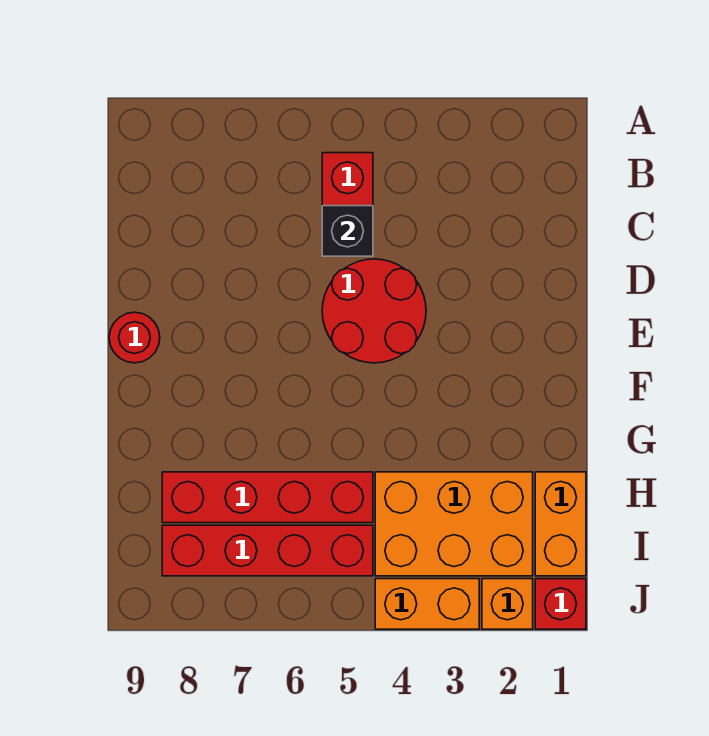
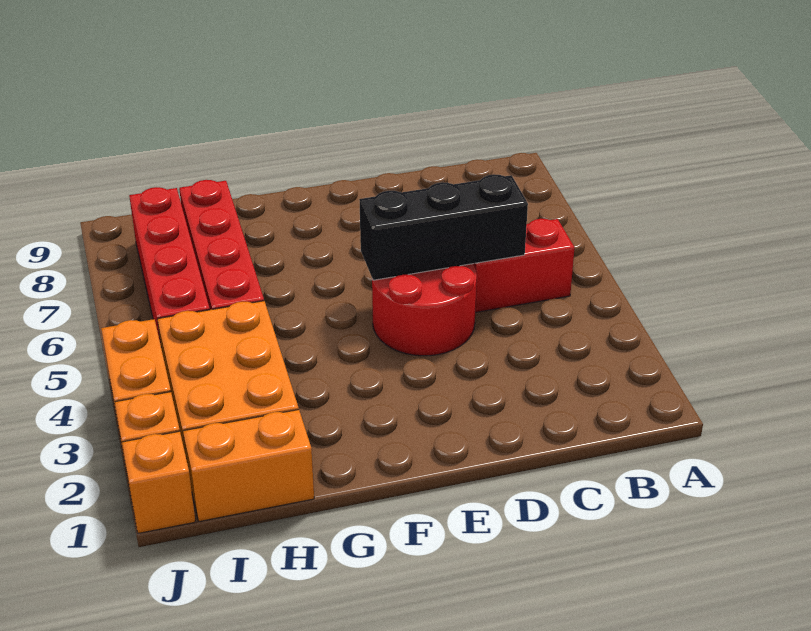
black 1x1 brick [322,206,373,256] -> black 1x3 brick [359,174,528,280]
red 1x1 round brick [109,312,160,363] -> none
red 1x1 brick [535,579,586,629] -> orange 1x1 brick [122,431,195,533]

